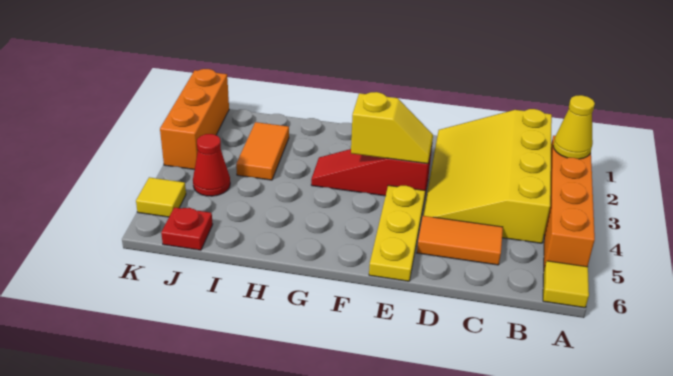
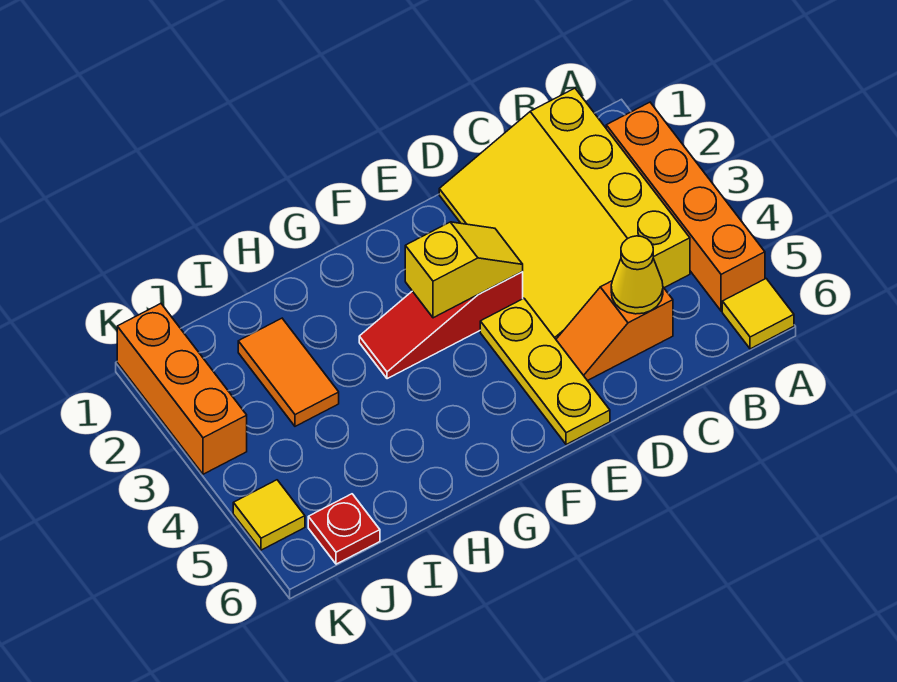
yellow 1x1 cone [553,95,595,159] -> yellow 1x1 cone moved to [611,236,663,314]
orange 1x2 tile [417,216,503,265] -> orange 1x2 slope [556,281,673,381]
red 1x1 cone [193,134,230,196] -> none

